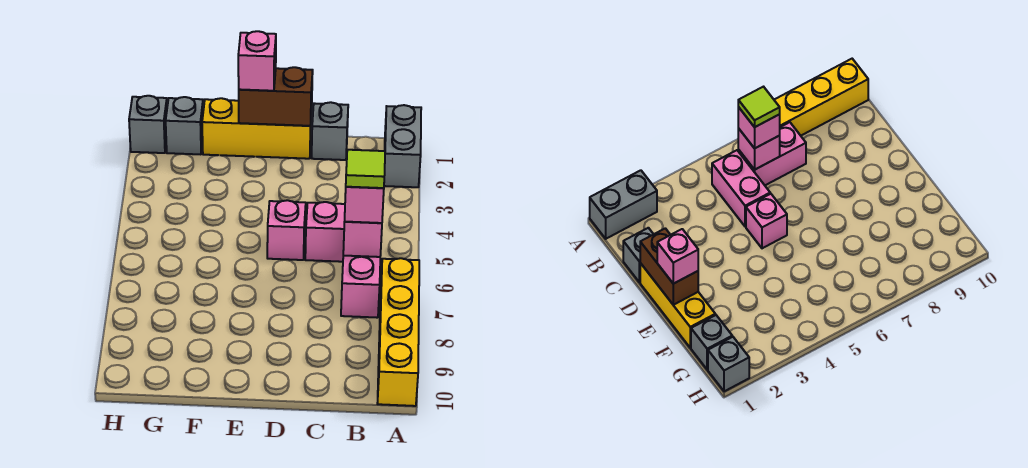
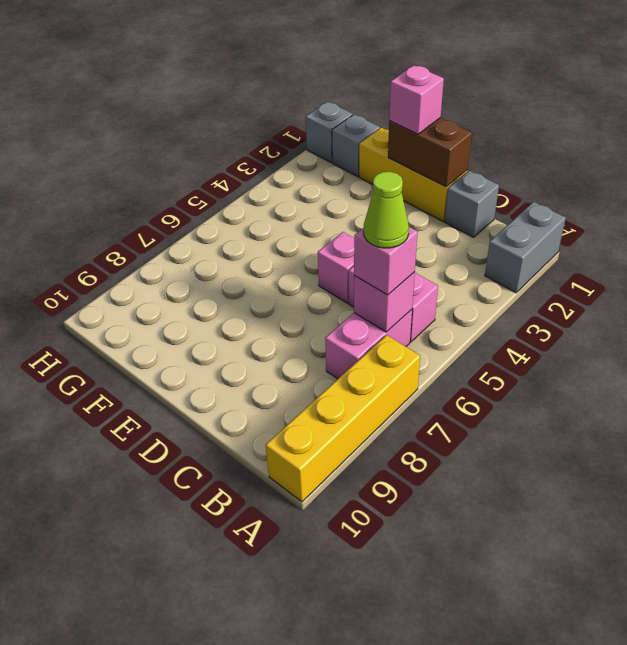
lime 1x1 tile [346,150,385,188] -> lime 1x1 cone [364,172,409,248]

